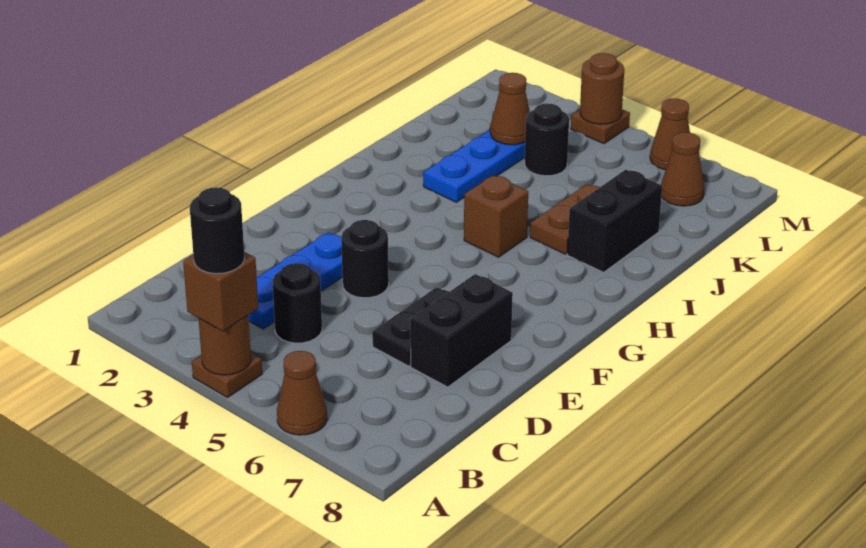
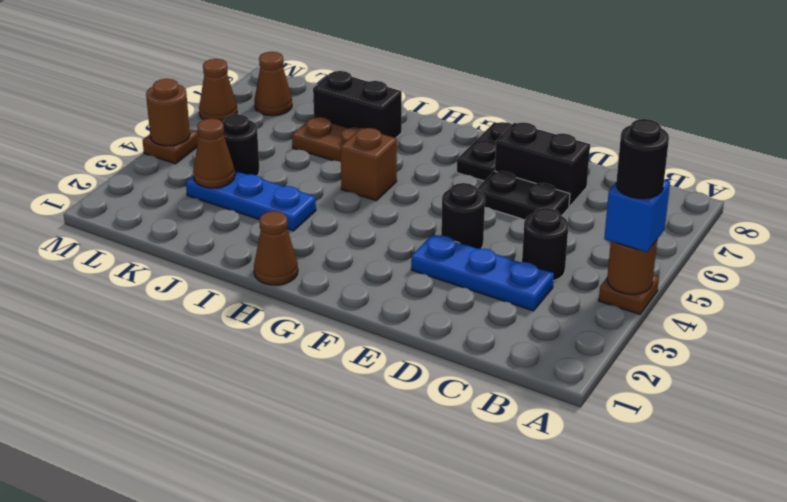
brown 1x1 brick [183,252,258,331] -> blue 1x1 brick [604,180,670,252]
brown 1x1 cone [277,351,327,435] -> brown 1x1 cone moved to [254,211,298,285]
none -> black 1x2 plate [457,122,512,181]

